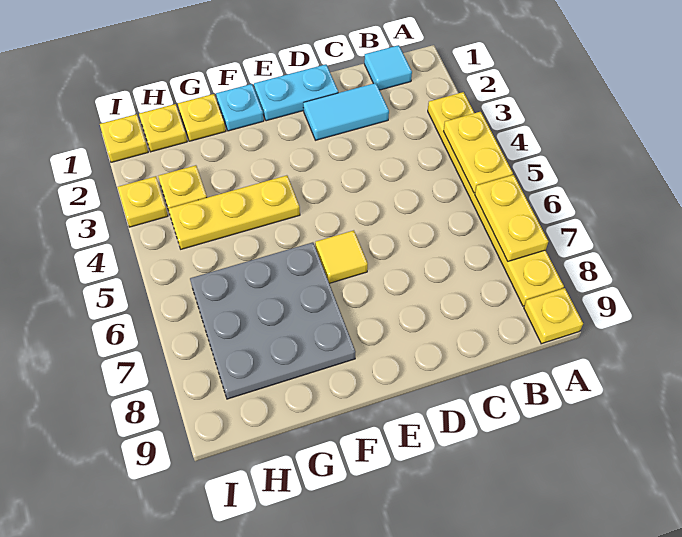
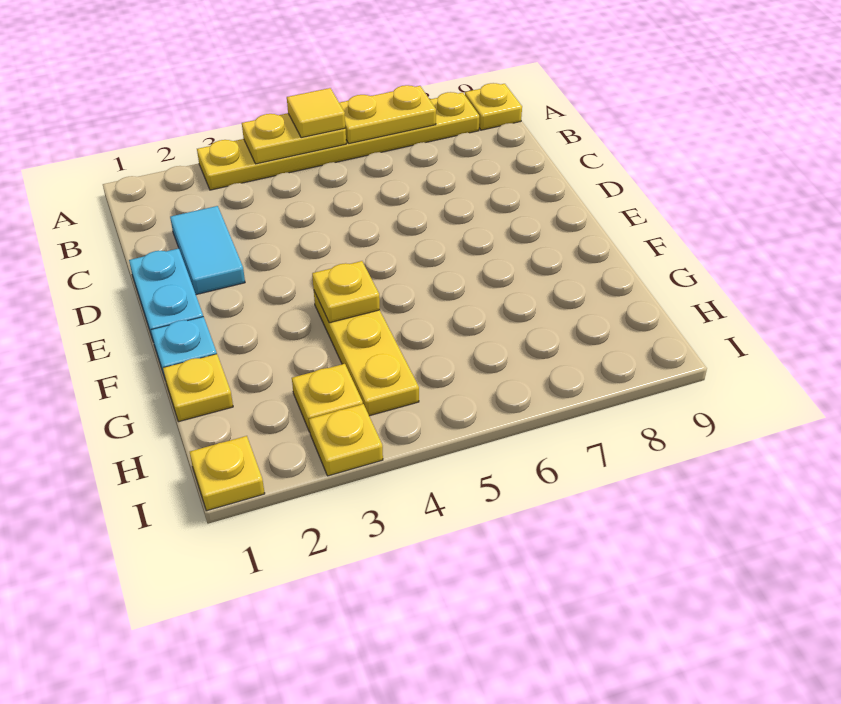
cyan 1x1 tile [364,45,412,90] -> none
yellow 1x1 tile [315,230,368,283] -> yellow 1x1 tile moved to [287,88,345,138]
grey 3x3 plate [190,242,355,399] -> none
yellow 1x1 plate [139,104,187,152] -> yellow 1x1 plate moved to [312,261,380,323]

